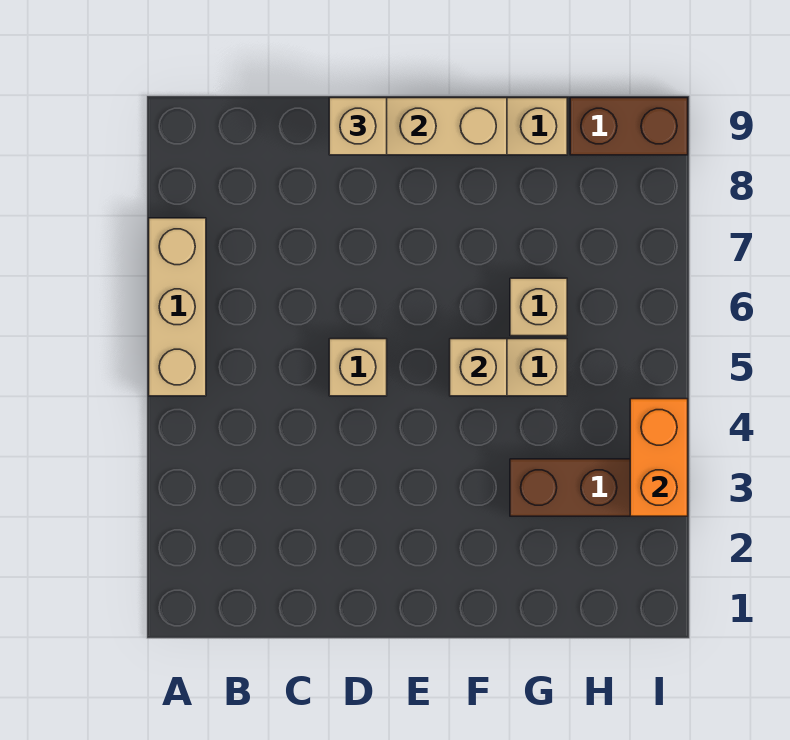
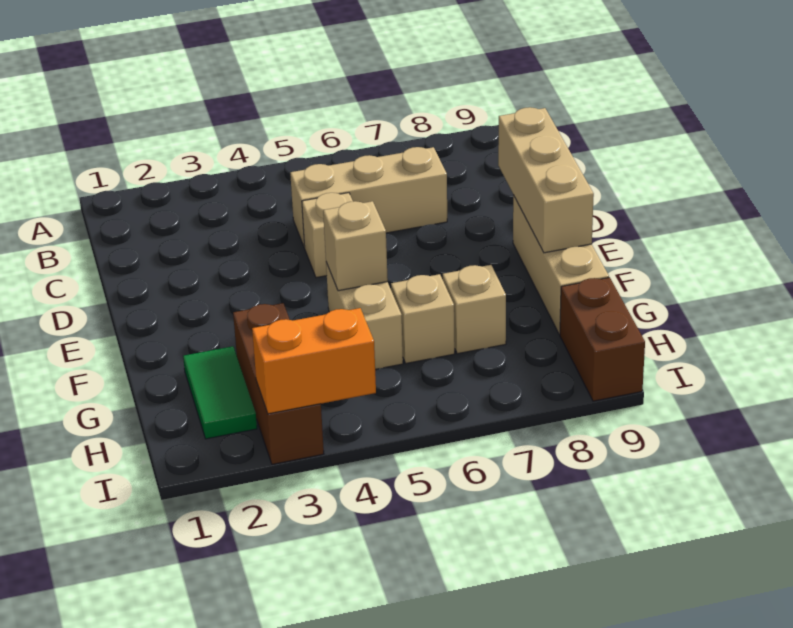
tan 1x3 brick [149,218,206,396] -> tan 1x3 brick moved to [290,147,447,248]
tan 1x1 brick [329,98,387,155] -> tan 1x1 brick moved to [443,265,506,354]
none -> green 1x2 tile [183,346,257,439]

